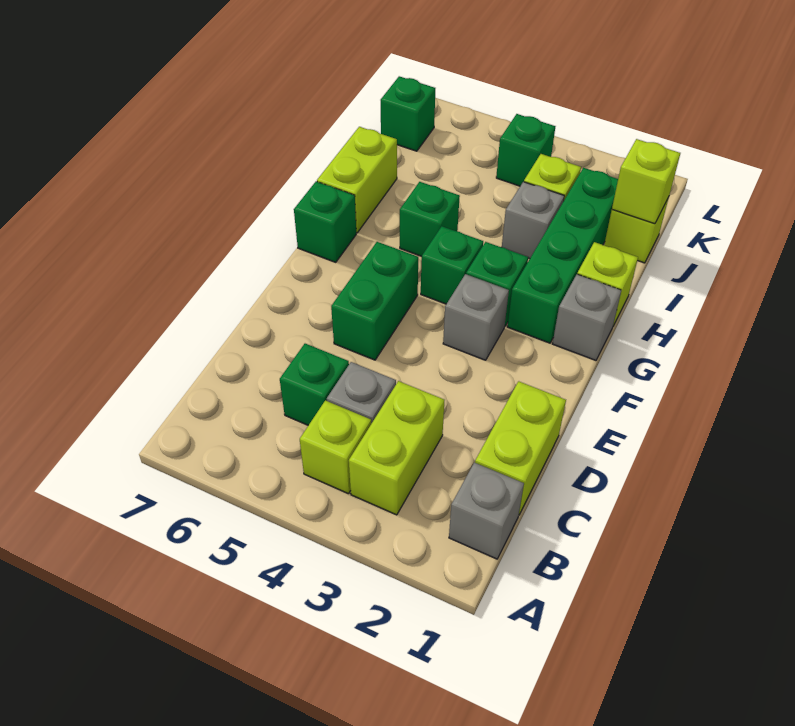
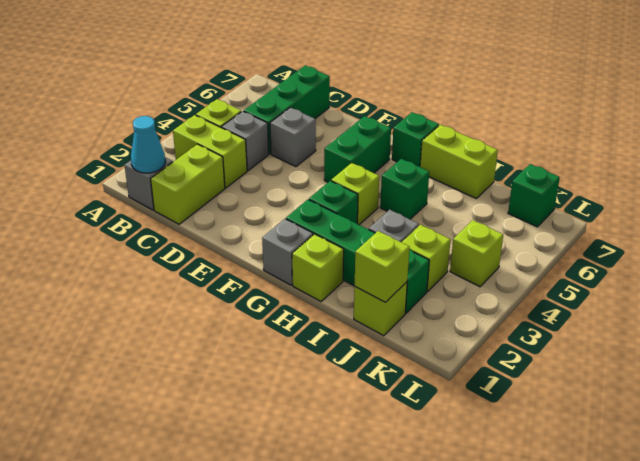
none -> cyan 1x1 cone [131,116,165,173]
lime 1x2 brick [475,381,566,514] -> lime 1x2 brick turned to [151,144,225,224]
green 1x1 brick [280,344,349,425] -> green 1x3 brick [244,66,330,154]
green 1x2 brick [331,242,418,360] -> green 1x2 brick turned to [324,116,391,182]
grey 1x1 brick [443,274,509,360] -> grey 1x1 brick moved to [270,108,316,167]
green 1x1 brick [421,226,483,304] -> lime 1x1 brick [331,163,379,225]
green 1x1 brick [496,114,555,186] -> lime 1x1 brick [450,220,503,287]

